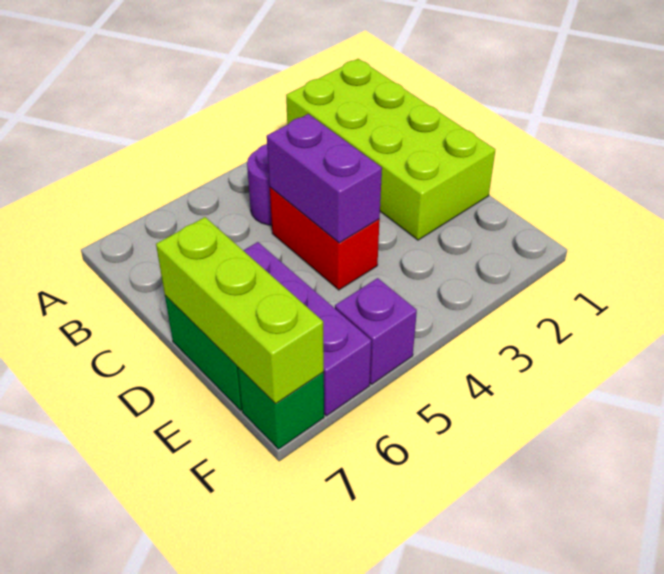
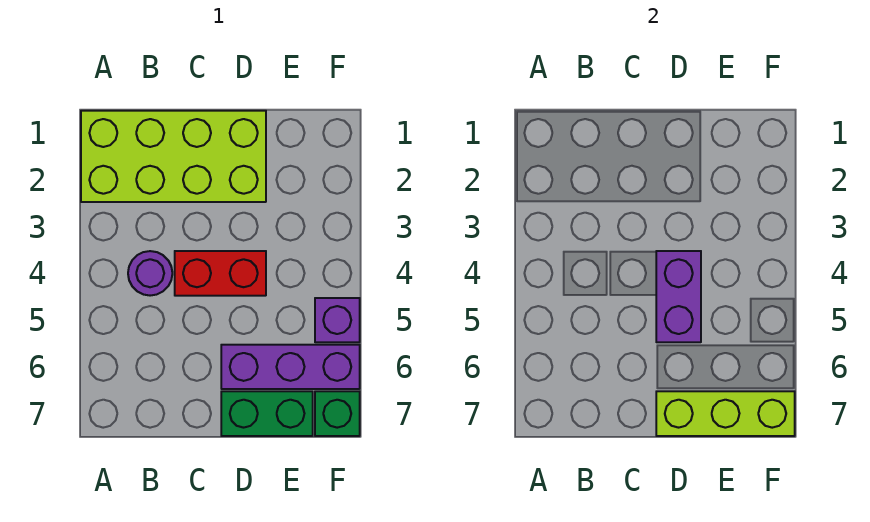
purple 1x2 brick [267,114,382,243] -> purple 1x2 brick turned to [656,251,701,342]

